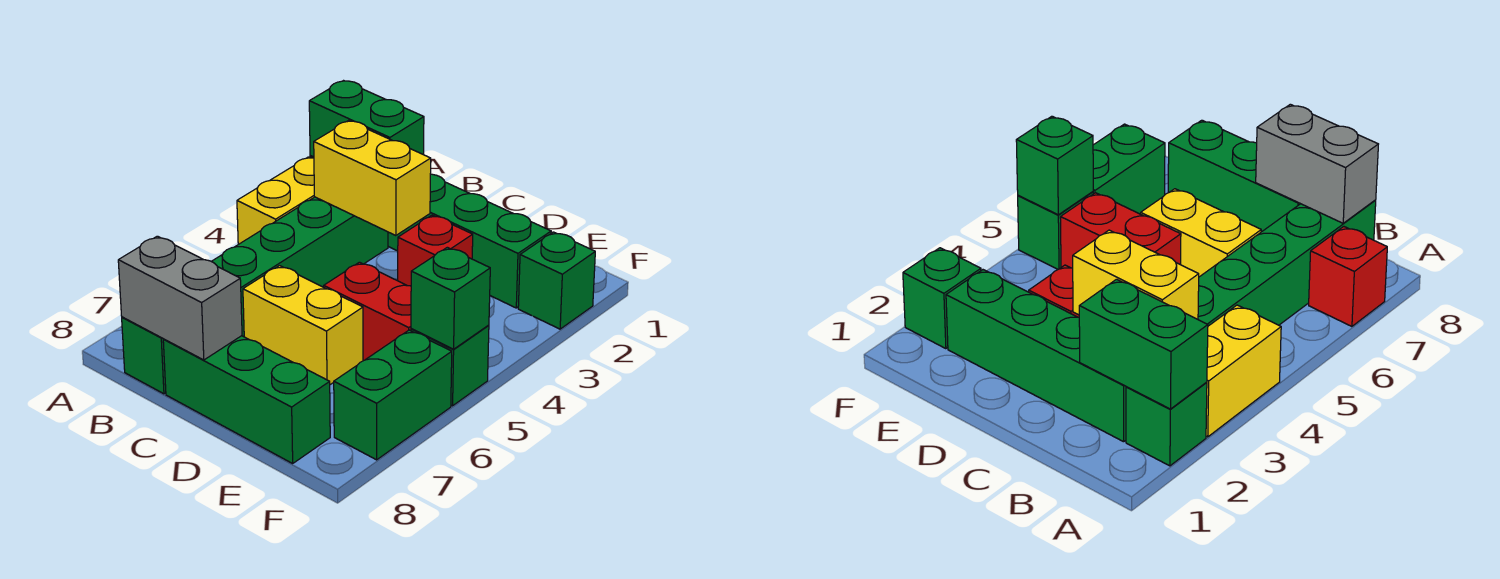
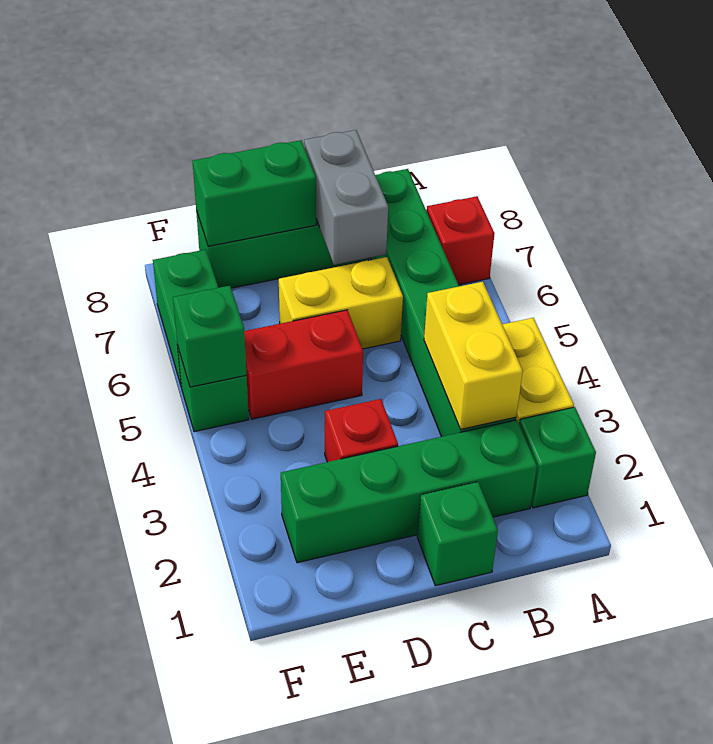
green 1x2 brick [309,81,424,157] -> green 1x2 brick moved to [193,140,316,246]
yellow 1x2 brick [314,121,431,236] -> yellow 1x2 brick turned to [424,282,523,429]
grey 1x2 brick [118,236,242,360] -> grey 1x2 brick turned to [304,130,388,265]
green 1x1 brick [518,232,595,329] -> green 1x1 brick moved to [417,482,498,586]

